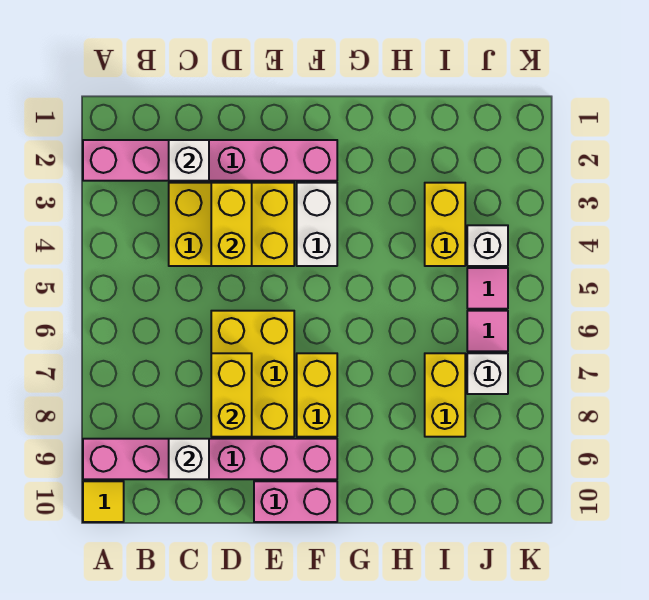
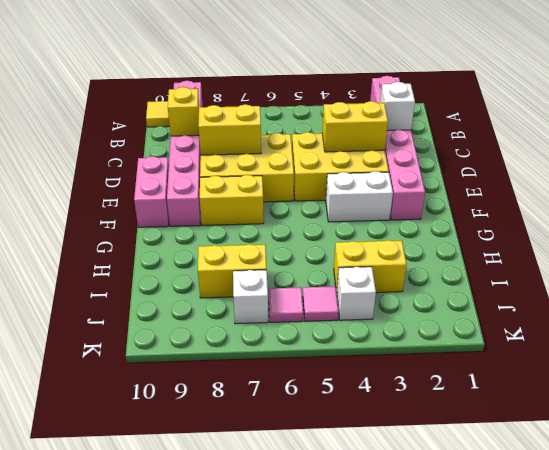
yellow 2x3 brick [169,183,294,266] -> yellow 2x3 brick turned to [292,132,389,201]
white 1x1 brick [169,439,209,479] -> yellow 1x1 brick [168,87,199,136]

